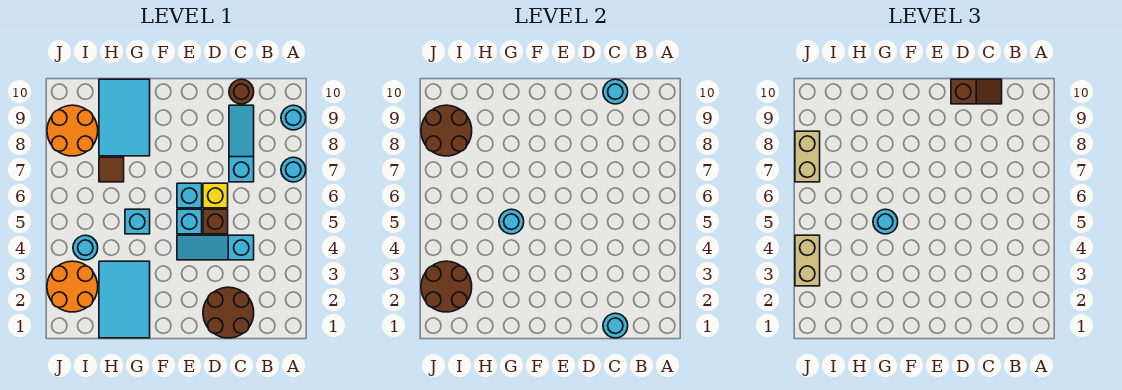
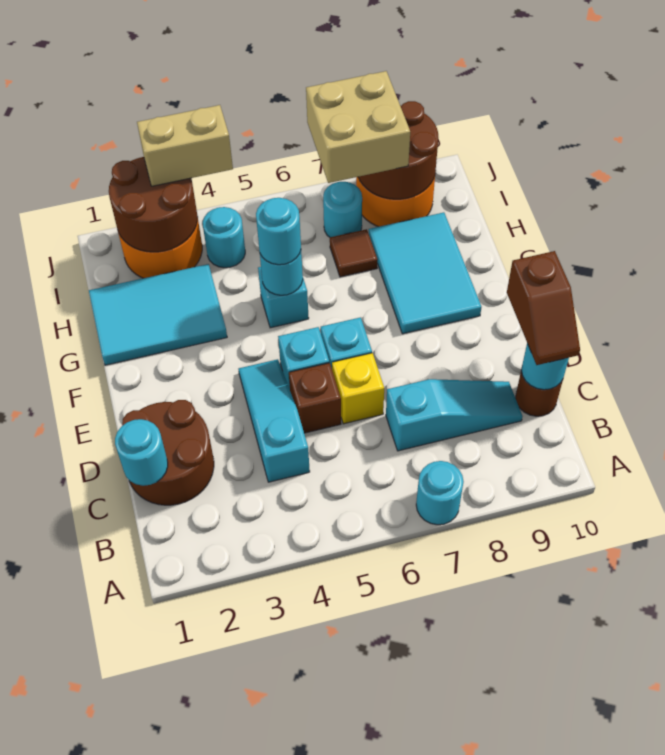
cyan 1x1 round brick [281,105,306,130] -> cyan 1x1 round brick moved to [323,182,362,237]
cyan 2x3 tile [99,79,150,156] -> cyan 2x3 tile turned to [369,212,481,334]
tan 1x2 brick [795,131,820,182] -> tan 2x2 brick [306,71,410,183]

